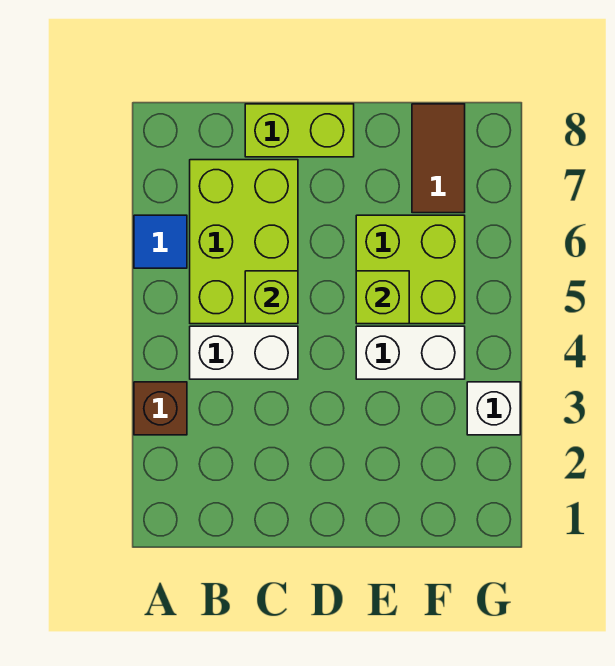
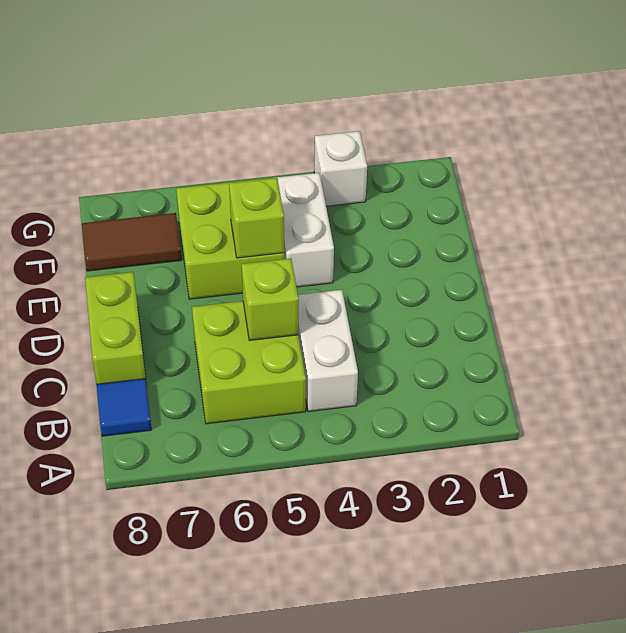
brown 1x1 brick [134,382,187,435] -> none
blue 1x1 tile [134,215,187,268] -> blue 1x1 tile moved to [97,378,151,436]
lime 2x3 brick [190,160,298,324] -> lime 2x2 brick [192,301,306,424]

